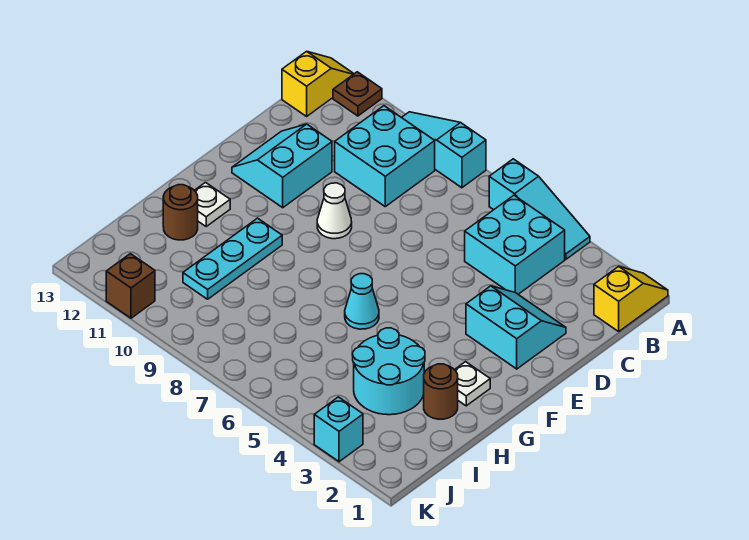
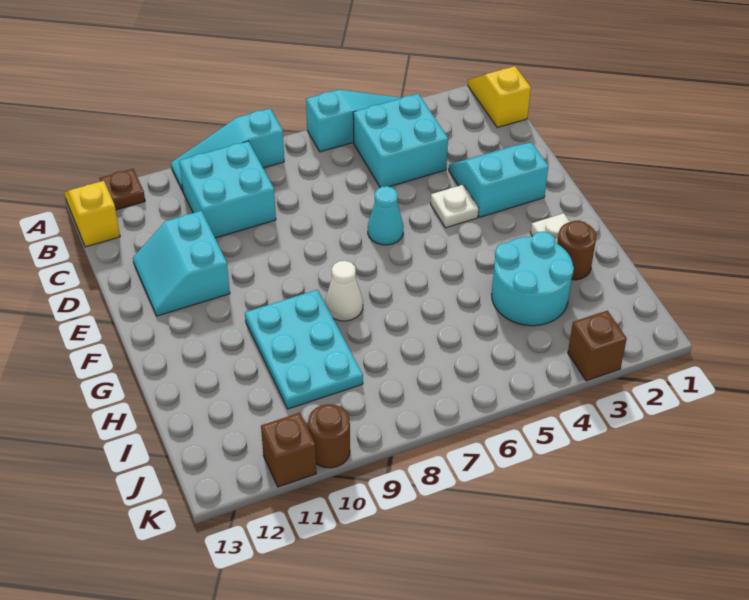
white 1x1 cone [317,183,352,239] -> white 1x1 cone moved to [325,261,363,321]
cyan 1x1 cone [345,274,379,329] -> cyan 1x1 cone moved to [368,186,404,245]
cyan 1x3 plate [183,218,282,299] -> cyan 2x3 plate [245,290,363,409]
white 1x1 plate [194,183,230,226] -> white 1x1 plate moved to [431,185,478,228]
brown 1x1 round brick [163,185,198,240] -> brown 1x1 round brick moved to [308,404,350,468]
cyan 1x1 brick [314,397,363,462] -> brown 1x1 brick [568,311,627,381]

